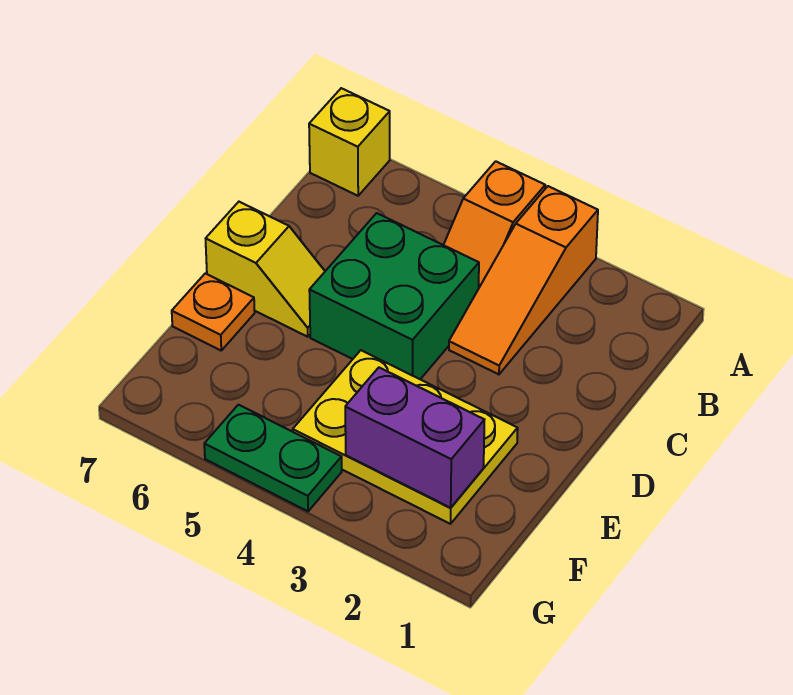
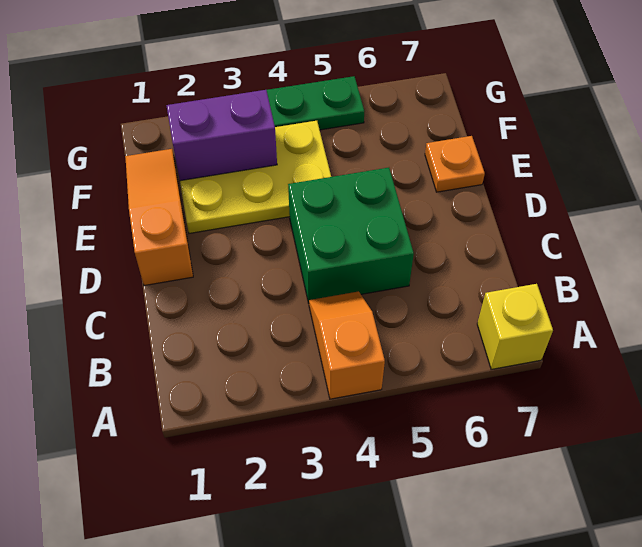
orange 1x3 slope [449,186,598,374] -> orange 1x3 slope moved to [125,149,193,286]
yellow 1x2 slope [206,202,325,337] -> none

